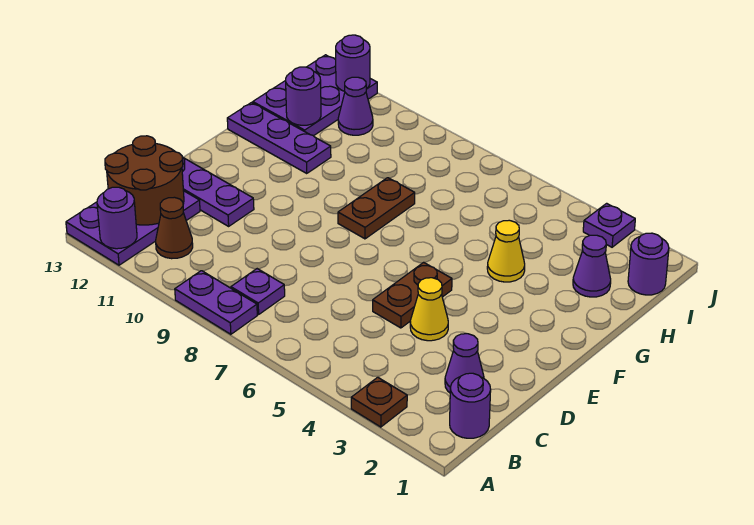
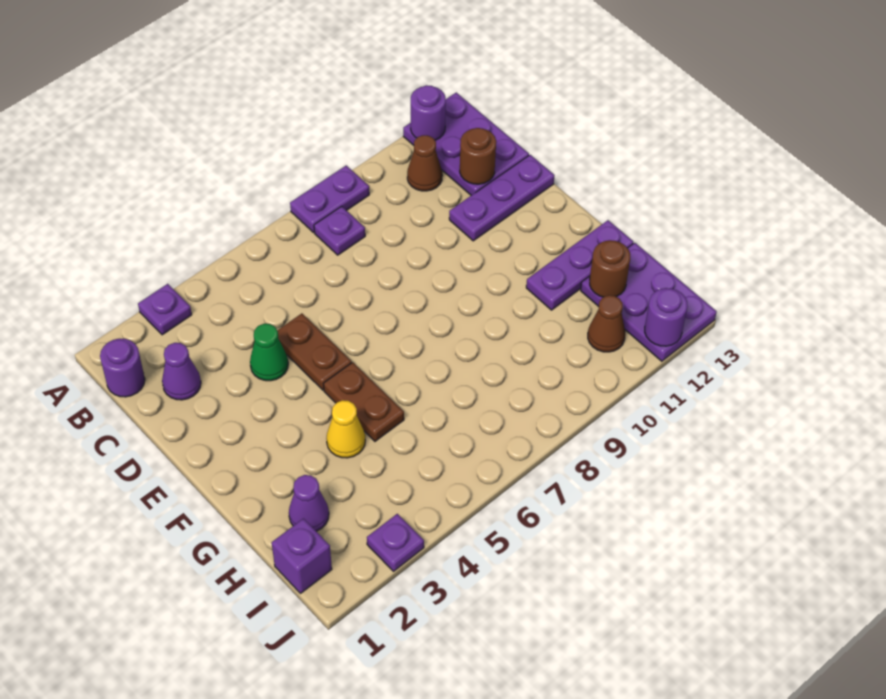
brown 1x1 plate [351,377,407,427] -> purple 1x1 plate [138,284,192,335]
brown 2x2 round brick [105,136,184,225] -> brown 1x1 round brick [460,128,496,184]
yellow 1x1 cone [410,278,448,341] -> green 1x1 cone [250,324,288,381]
brown 1x2 plate [338,178,415,239] -> brown 1x2 plate moved to [323,362,404,441]
purple 1x1 round brick [286,67,321,125] -> brown 1x1 round brick [590,240,630,297]
purple 1x1 round brick [628,233,669,295] -> purple 1x1 brick [272,519,332,593]
purple 1x1 cone [338,77,373,135] -> brown 1x1 cone [588,295,625,352]

